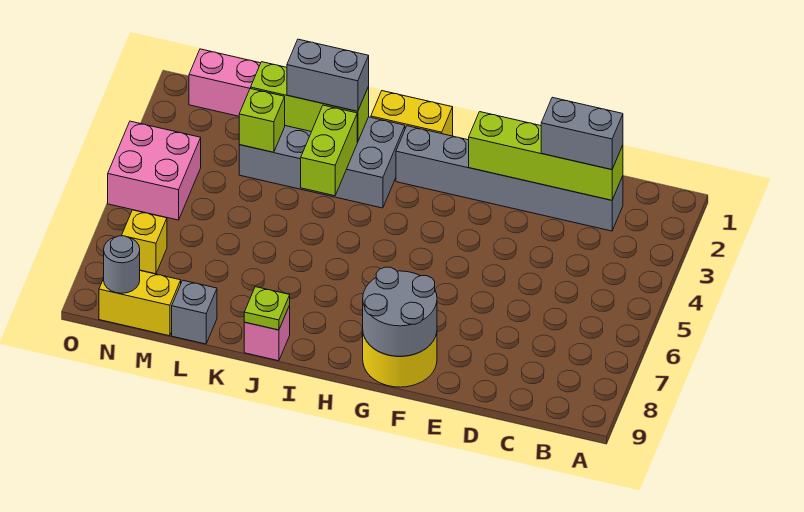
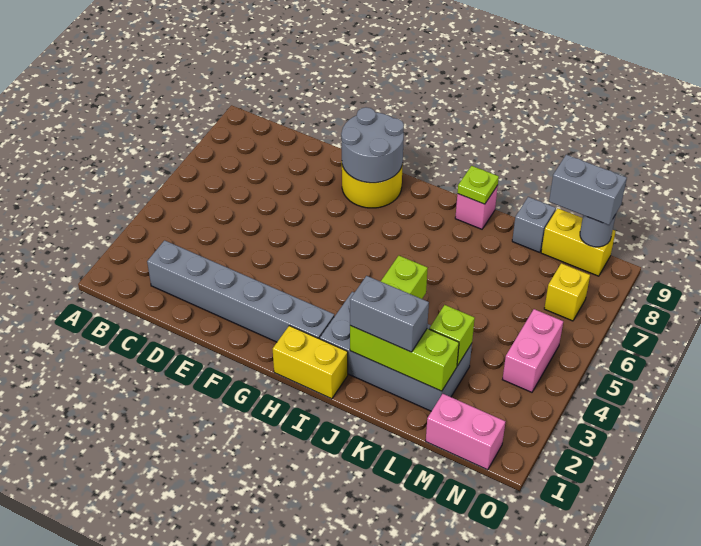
lime 1x4 brick [469,112,623,200] -> none
grey 1x2 brick [541,97,623,170] -> grey 1x2 brick moved to [549,155,627,225]
pink 2x2 brick [108,121,201,220] -> pink 1x2 brick [502,309,563,392]

